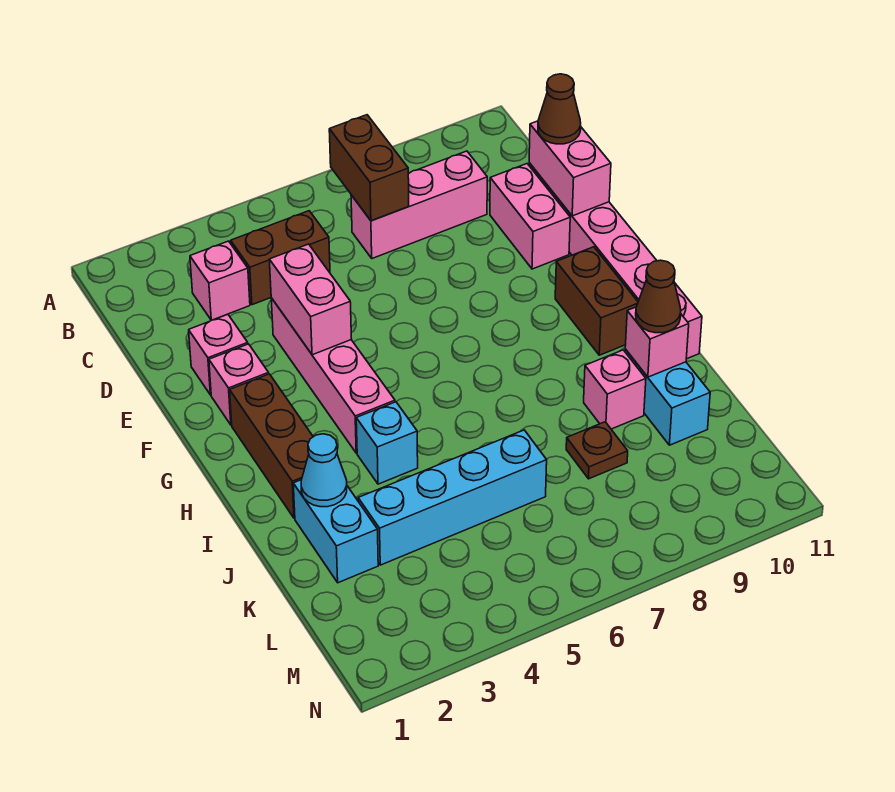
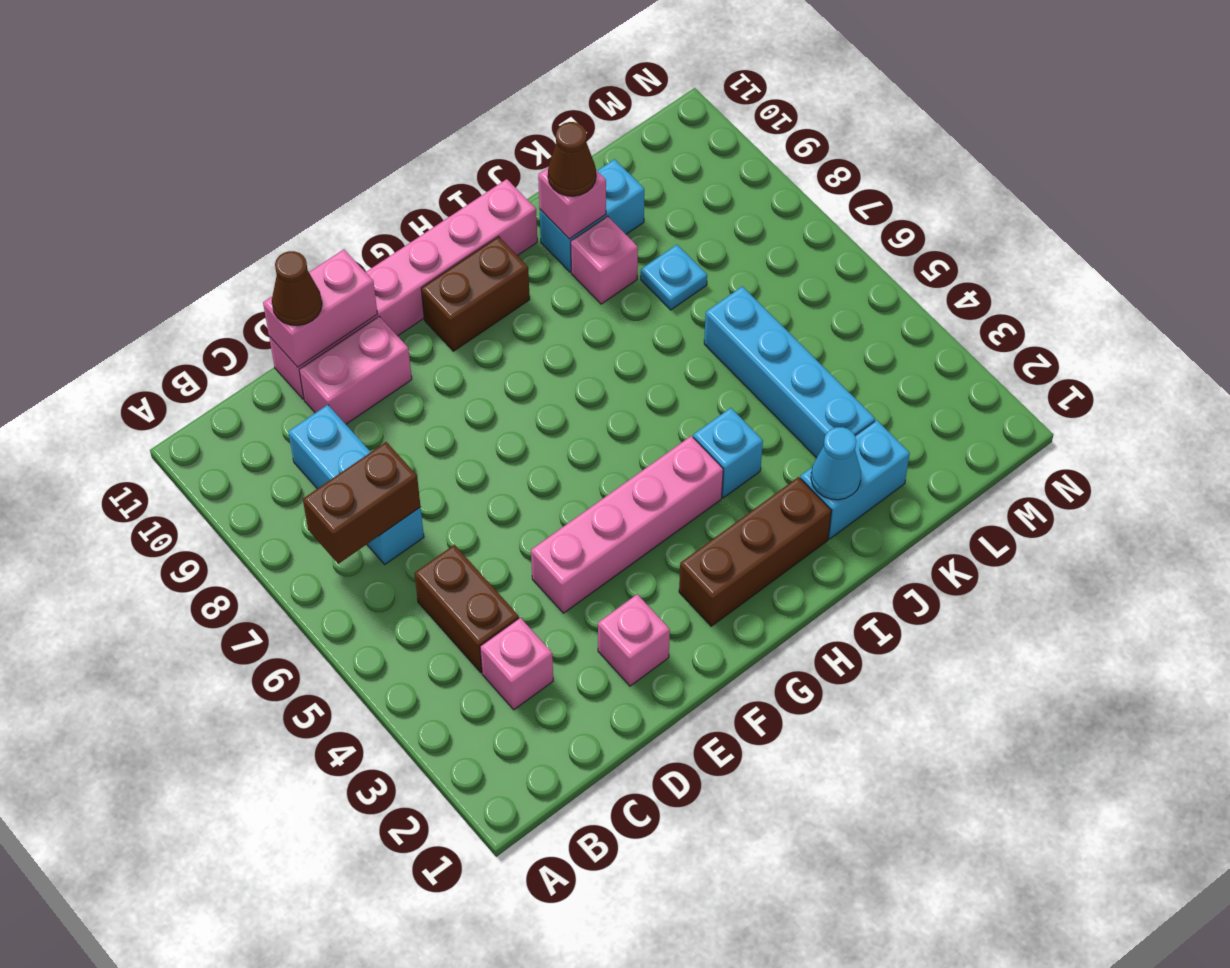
pink 1x3 brick [351,151,487,258] -> cyan 1x3 brick [288,405,424,564]
pink 1x2 brick [269,244,352,355] -> none
pink 1x1 brick [209,344,269,425] -> none
brown 1x1 plate [566,422,628,479] -> cyan 1x1 plate [641,245,707,310]

